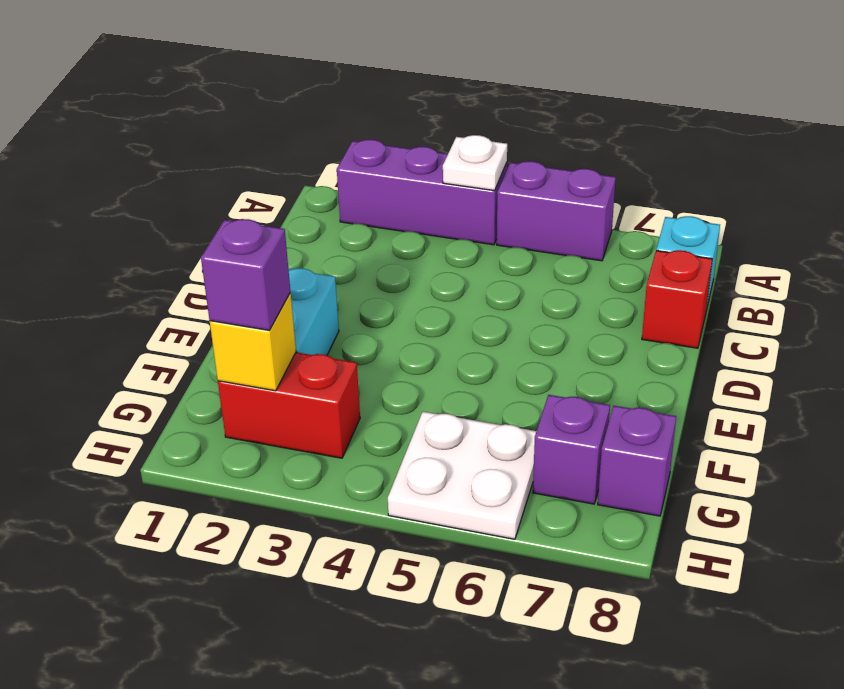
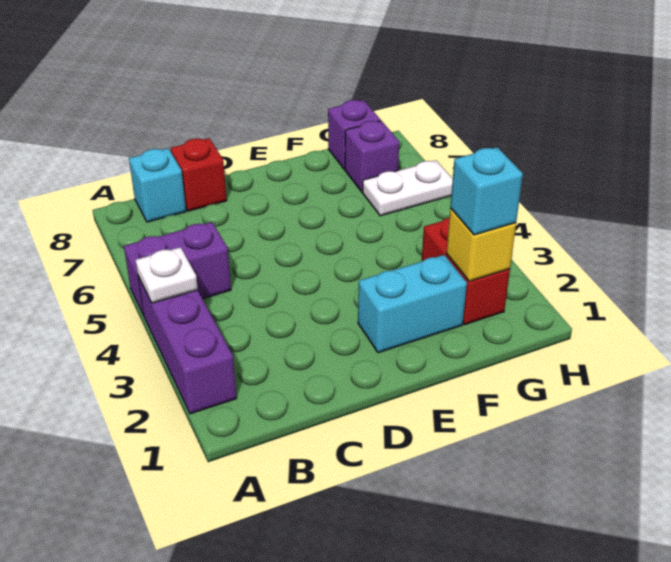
purple 1x2 brick [497,161,616,261] -> purple 1x2 brick turned to [124,222,231,316]
purple 1x1 brick [201,219,291,330] -> cyan 1x1 brick [450,147,523,235]
white 2x2 plate [388,412,536,539] -> white 1x2 plate [363,160,453,216]

